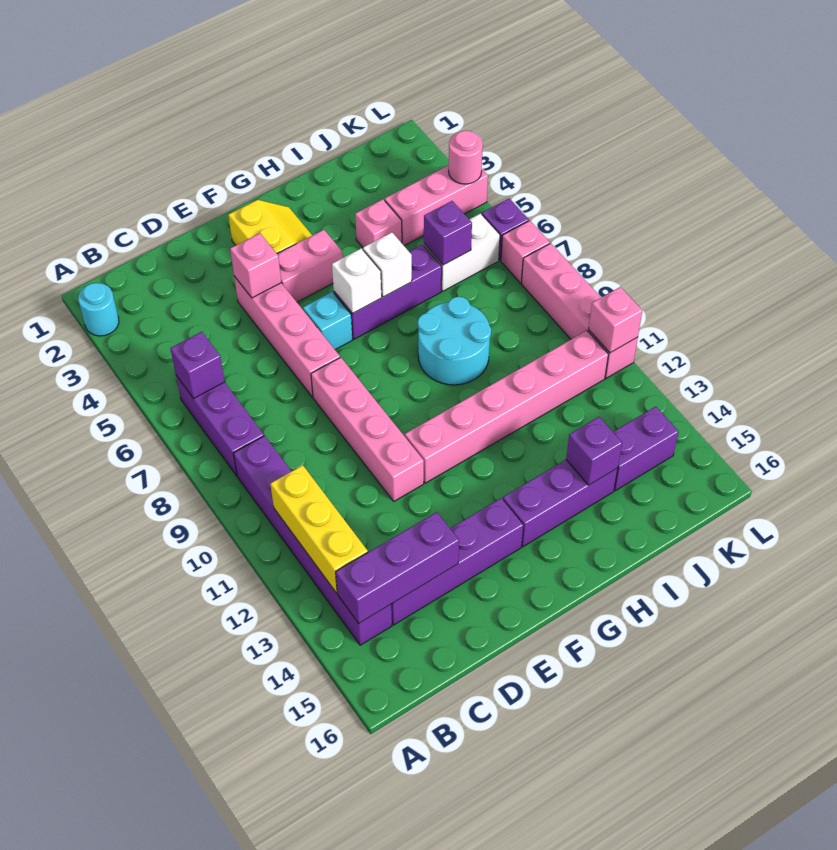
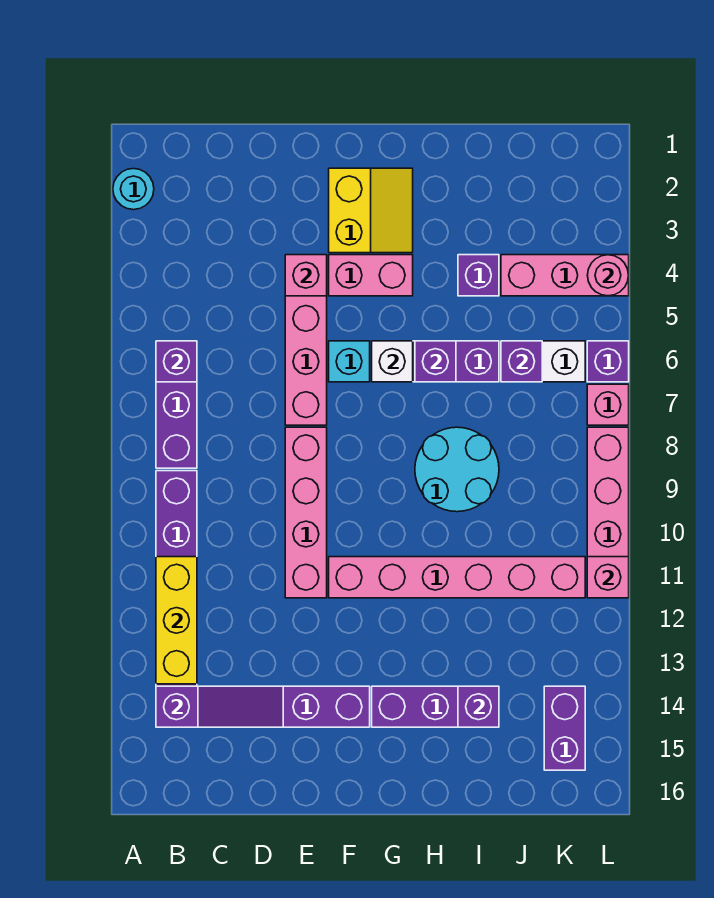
purple 1x3 brick [336,512,459,623] -> purple 1x3 slope [156,686,283,727]
white 1x1 brick [363,232,412,297] -> purple 1x1 brick [415,341,456,382]
pink 1x1 brick [355,199,402,247] -> purple 1x1 brick [458,255,499,296]
purple 1x2 brick [613,407,679,491] -> purple 1x2 brick turned to [544,686,585,770]

